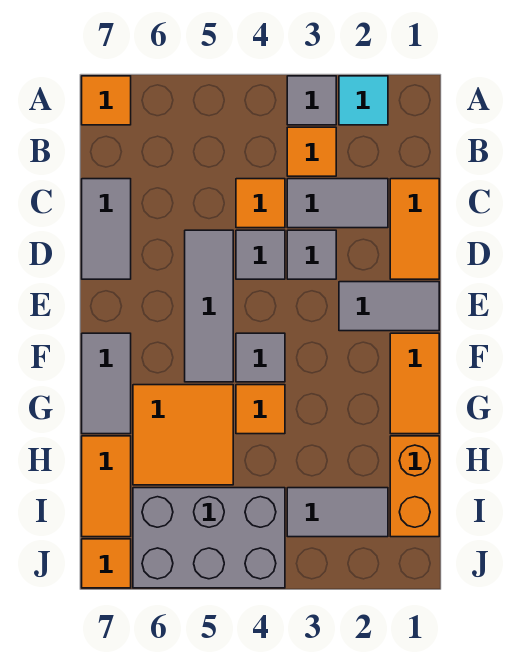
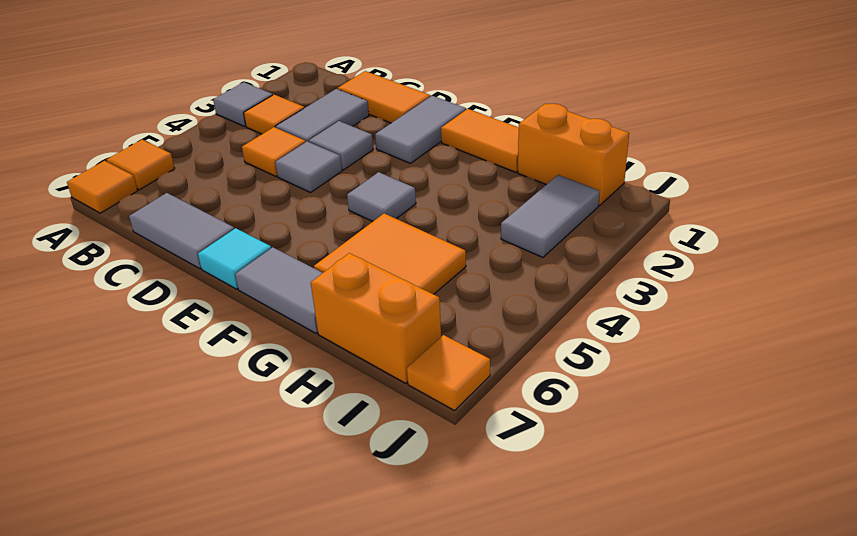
cyan 1x1 tile [339,76,388,125] -> cyan 1x1 tile moved to [198,228,271,289]
grey 1x3 tile [185,230,233,382] -> none
orange 1x1 tile [236,385,285,434] -> orange 1x1 tile moved to [107,140,175,190]
orange 1x2 tile [82,436,131,537] -> orange 1x2 brick [311,253,441,383]
grey 2x3 brick [133,488,285,588] -> none

